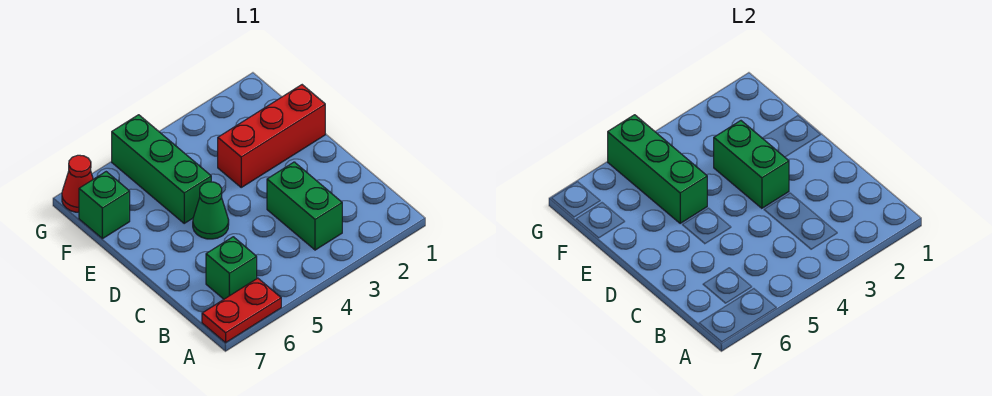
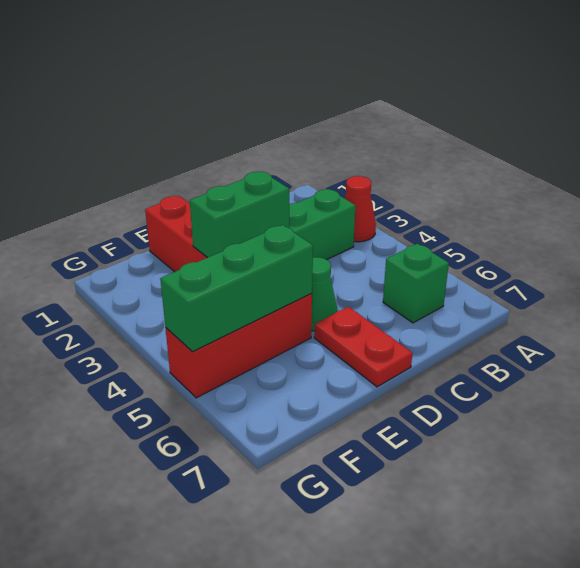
red 1x2 plate [202,278,281,343] -> red 1x2 plate moved to [314,307,412,387]
green 1x3 brick [112,115,211,223] -> red 1x3 brick [166,294,312,398]
green 1x1 brick [79,172,130,239] -> none
red 1x1 cone [62,155,93,212] -> red 1x1 cone moved to [345,176,376,242]

